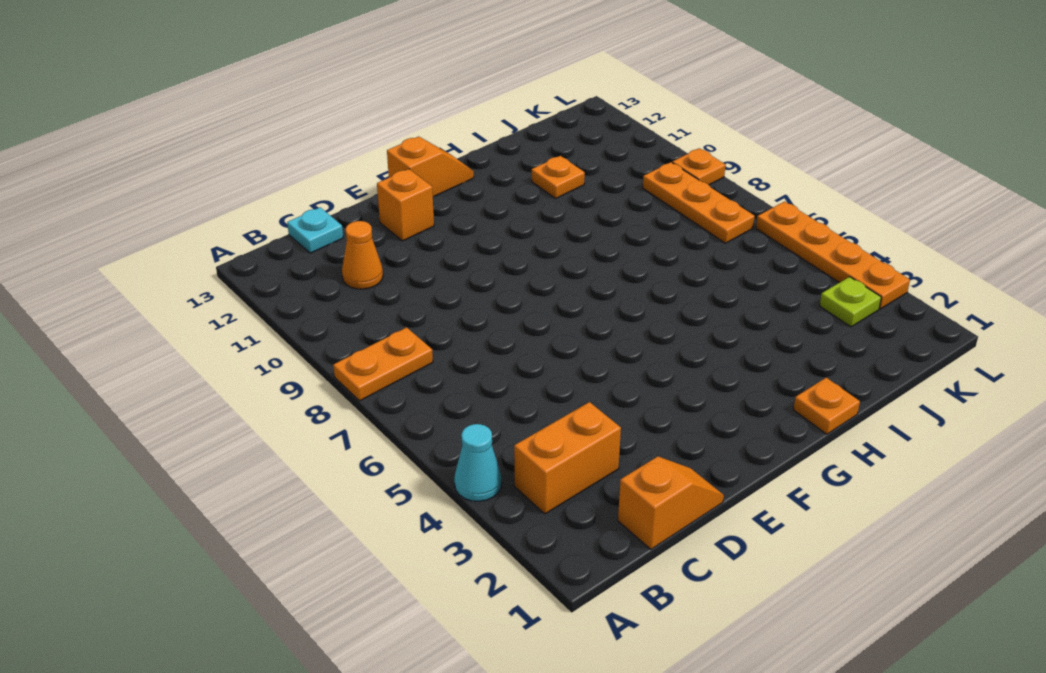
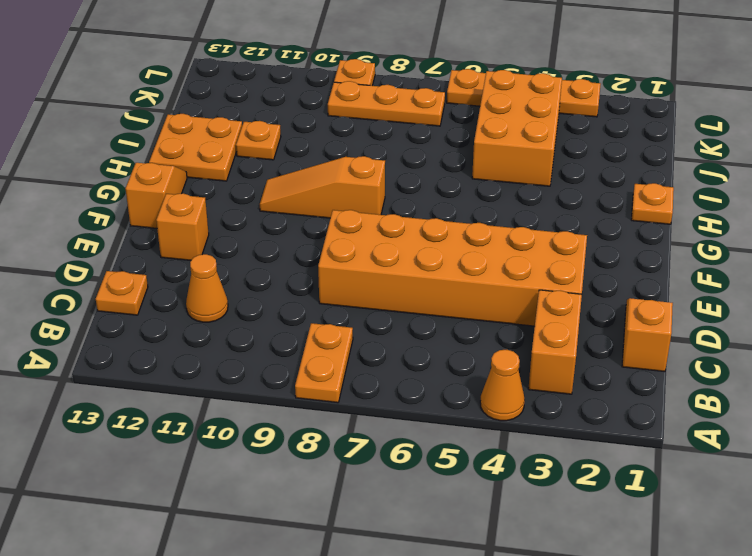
cyan 1x1 cone [454,424,502,501] -> orange 1x1 cone [480,350,525,421]
cyan 1x1 plate [287,207,343,253] -> orange 1x1 plate [96,271,148,315]
none -> orange 2x6 brick [318,210,587,326]
none -> orange 1x3 slope [260,156,385,218]
none -> orange 2x2 plate [149,114,242,181]
none -> orange 2x3 brick [472,70,562,186]
lime 1x1 plate [820,277,881,327] -> none

